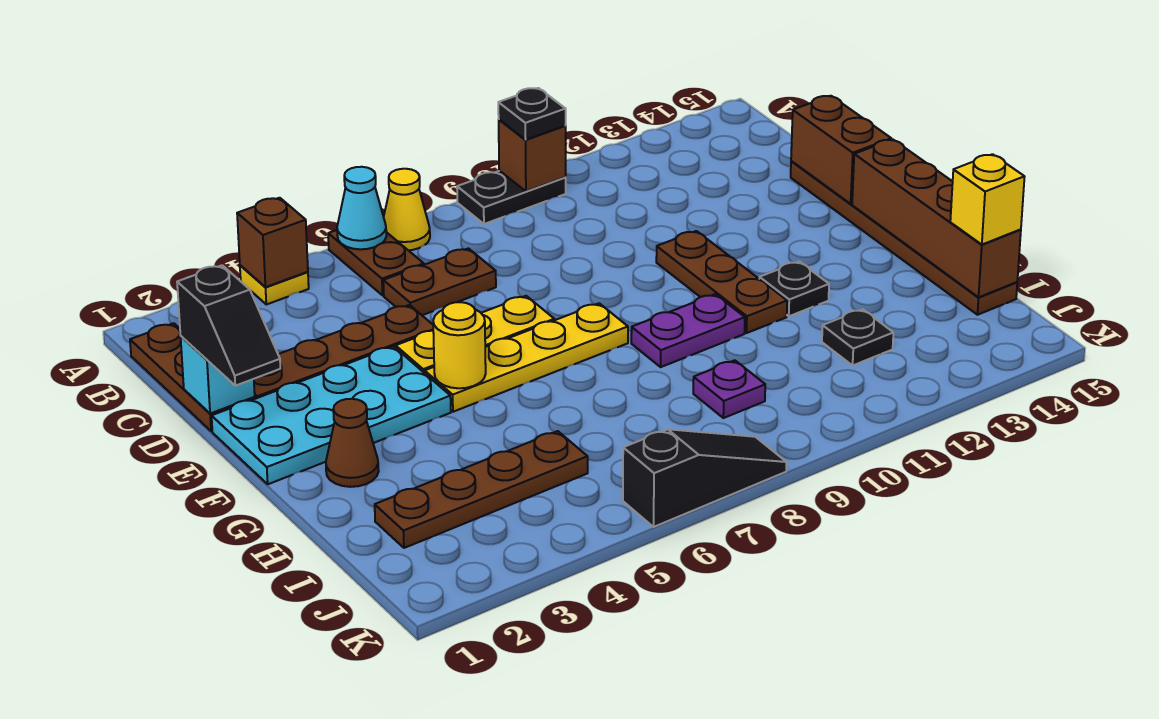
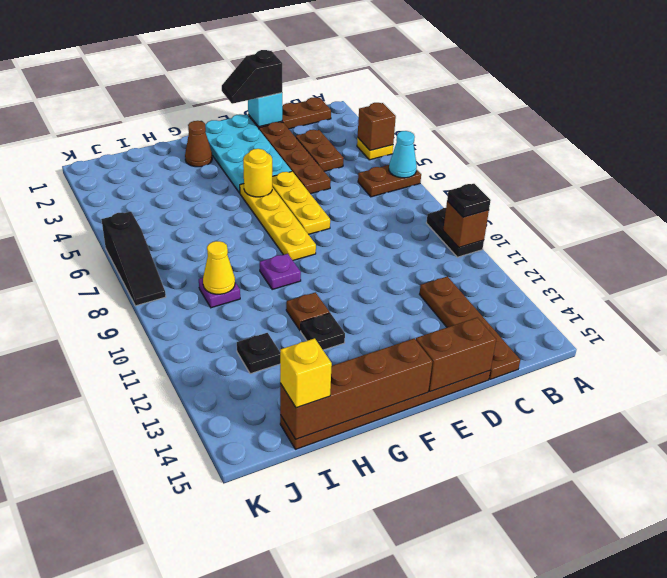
yellow 1x1 cone [384,169,430,250] -> yellow 1x1 cone moved to [203,241,235,294]
brown 1x2 plate [383,248,496,315] -> brown 1x2 plate moved to [296,130,343,171]
brown 1x3 plate [656,231,787,333] -> brown 1x1 plate [286,292,330,331]
purple 1x2 plate [631,294,745,367] -> purple 1x1 plate [260,254,301,289]
brown 1x4 plate [375,431,588,548] -> brown 1x4 plate moved to [420,276,520,379]

